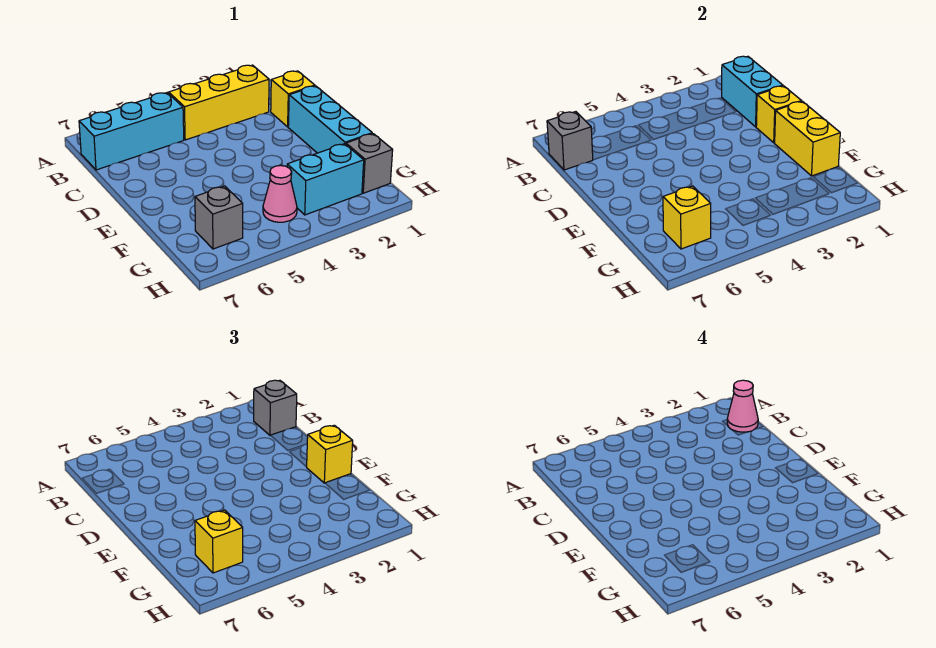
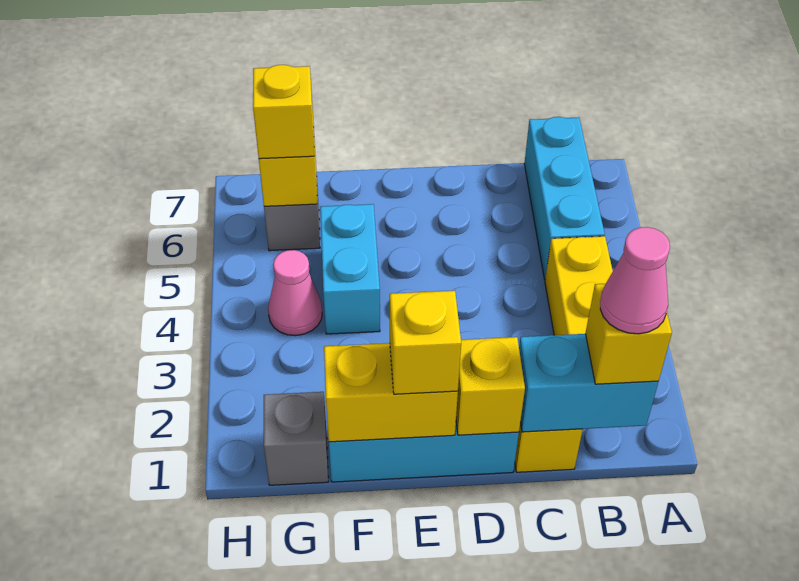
grey 1x1 brick [254,380,297,436] -> yellow 1x1 brick [586,284,672,384]
grey 1x1 brick [547,112,593,170] -> none
cyan 1x2 brick [287,144,364,215] -> cyan 1x2 brick moved to [320,204,380,334]

